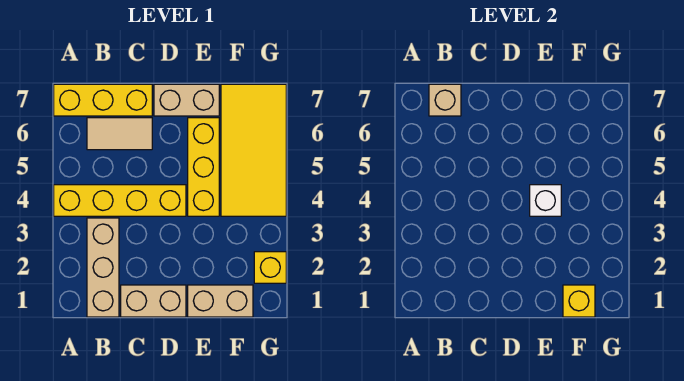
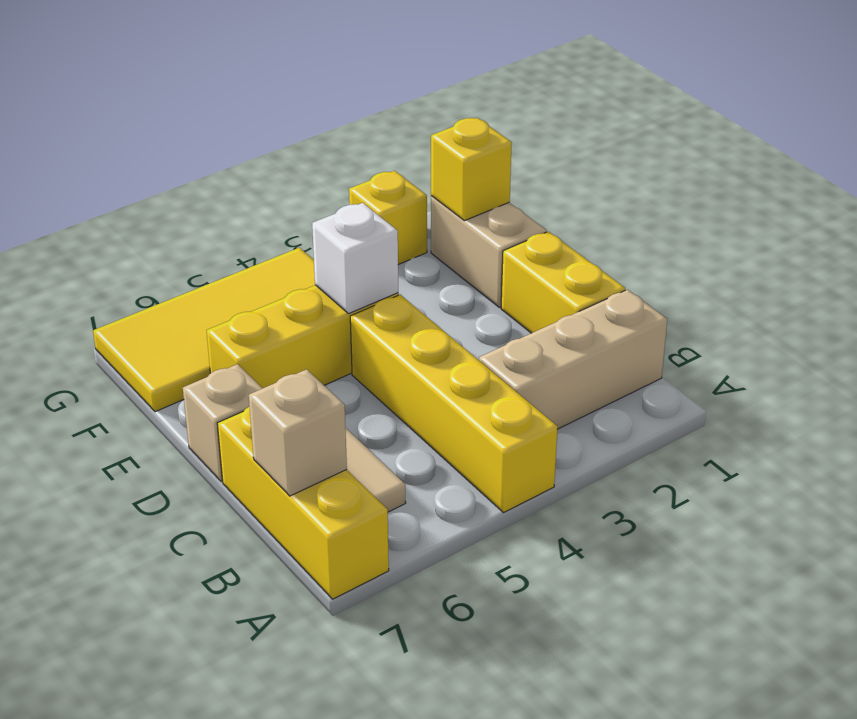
tan 1x2 brick [121,285,186,317] -> yellow 1x2 brick [501,231,625,333]
tan 1x2 brick [154,84,219,116] -> tan 1x1 brick [183,364,263,482]

